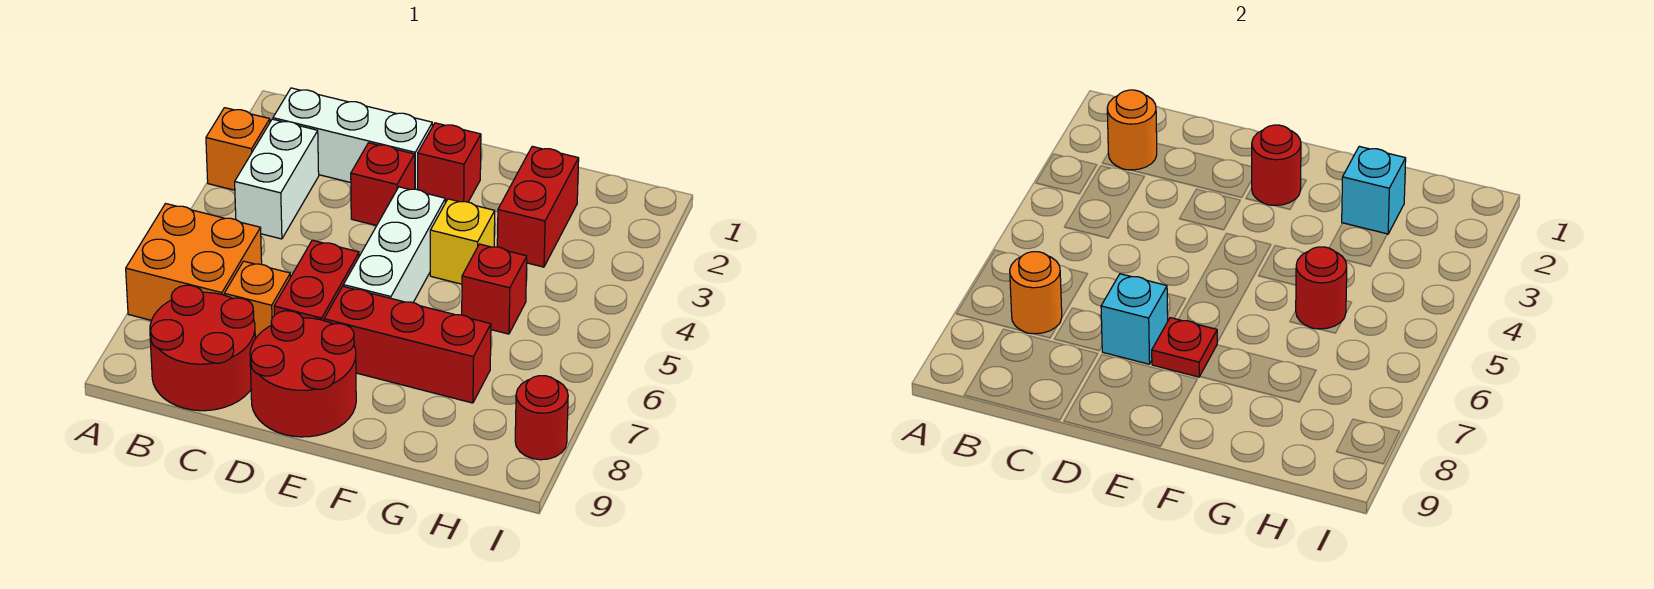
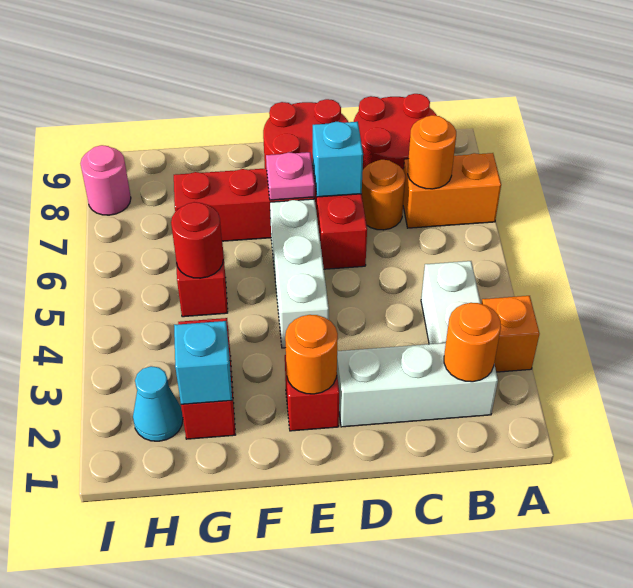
orange 2x2 brick [126,204,262,320] -> orange 1x2 brick [403,153,501,228]
orange 1x1 brick [224,261,290,339] -> orange 1x1 round brick [362,160,405,230]
red 1x1 brick [351,143,415,226] -> none
red 1x1 round brick [1252,125,1301,205] -> orange 1x1 round brick [285,315,338,394]
red 1x1 plate [1152,318,1217,377] -> pink 1x1 plate [266,152,315,200]
yellow 1x1 brick [430,199,495,284] -> none
none -> cyan 1x1 cone [133,366,183,441]
red 1x1 round brick [515,376,568,460] -> pink 1x1 round brick [80,145,131,215]

